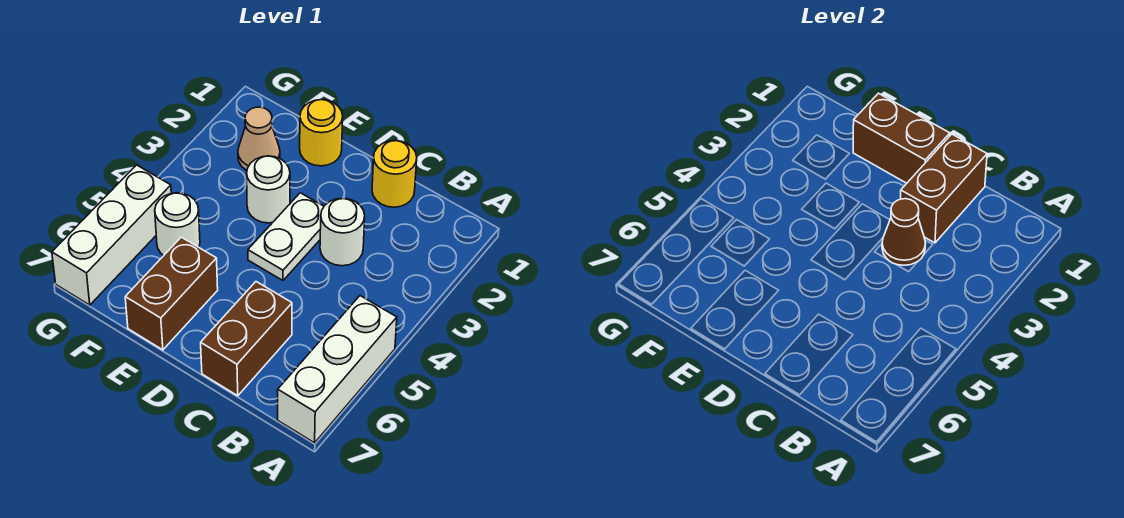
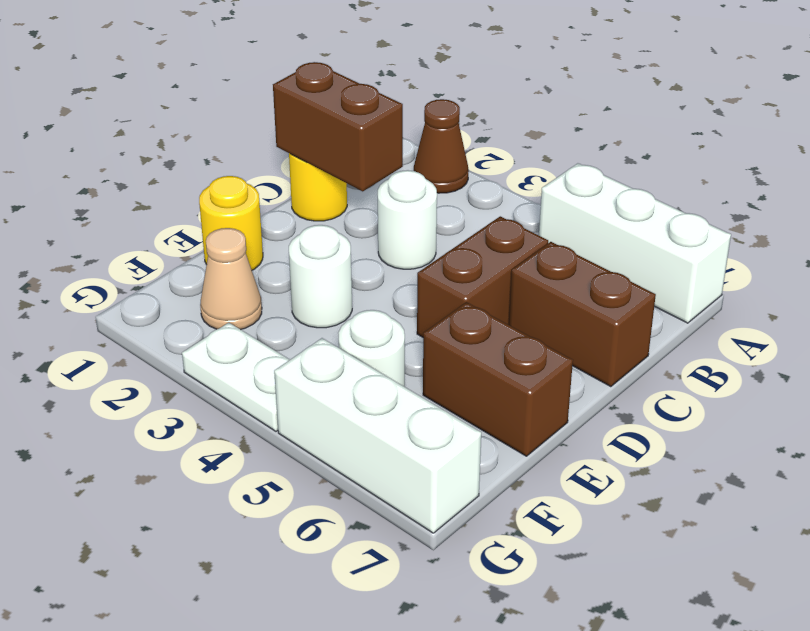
brown 1x1 cone [882,199,926,265] -> brown 1x1 cone moved to [414,99,469,193]
brown 1x2 brick [853,93,950,183] -> brown 1x2 brick moved to [417,216,548,337]
white 1x2 plate [248,193,324,280] -> white 1x2 plate moved to [182,323,290,431]

